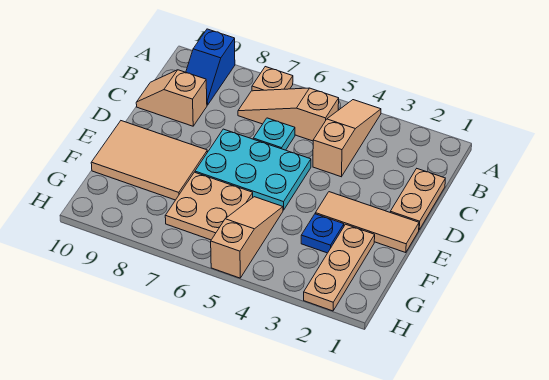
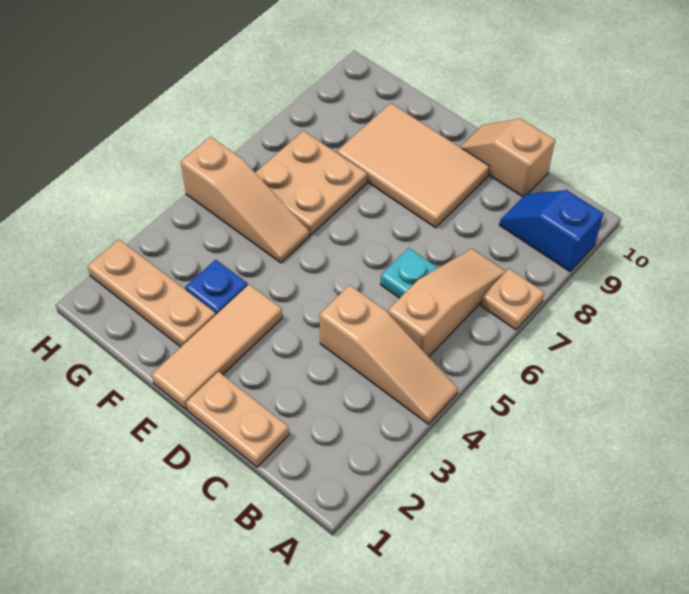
tan 1x2 slope [136,70,207,126] -> tan 1x2 slope turned to [460,119,555,197]
cyan 2x3 plate [195,129,311,210] -> none
tan 2x3 tile [91,121,207,200] -> tan 2x3 tile turned to [337,103,490,228]

